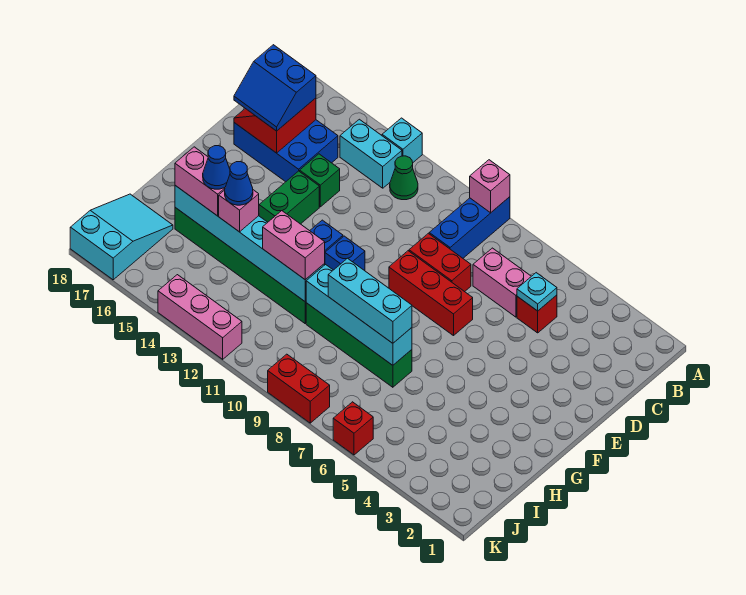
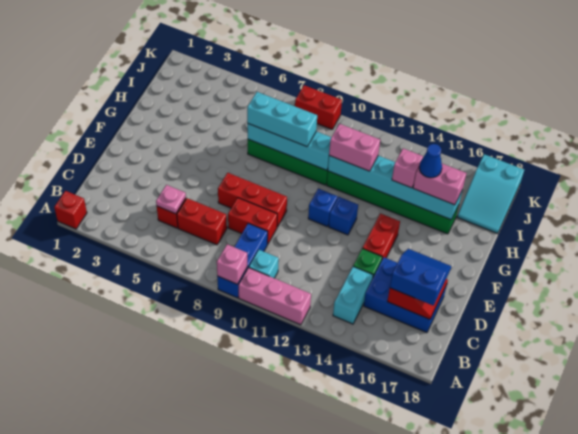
cyan 1x1 brick [382,118,422,162] -> cyan 1x1 brick moved to [249,250,279,278]
green 1x1 cone [390,156,418,200] -> none
cyan 1x2 brick [340,119,402,188] -> cyan 1x2 brick turned to [333,267,373,324]
cyan 1x1 plate [517,273,557,311] -> pink 1x1 plate [156,185,186,214]
pink 1x2 brick [473,248,531,317] -> red 1x2 brick [177,198,227,245]
green 1x2 brick [259,171,319,224] -> red 1x2 brick [363,213,400,259]
blue 1x1 cone [225,162,253,205] -> none
red 1x1 brick [333,402,373,455] -> red 1x1 brick moved to [54,191,87,229]
pink 1x3 brick [158,275,242,359] -> pink 1x3 brick moved to [239,268,311,325]

